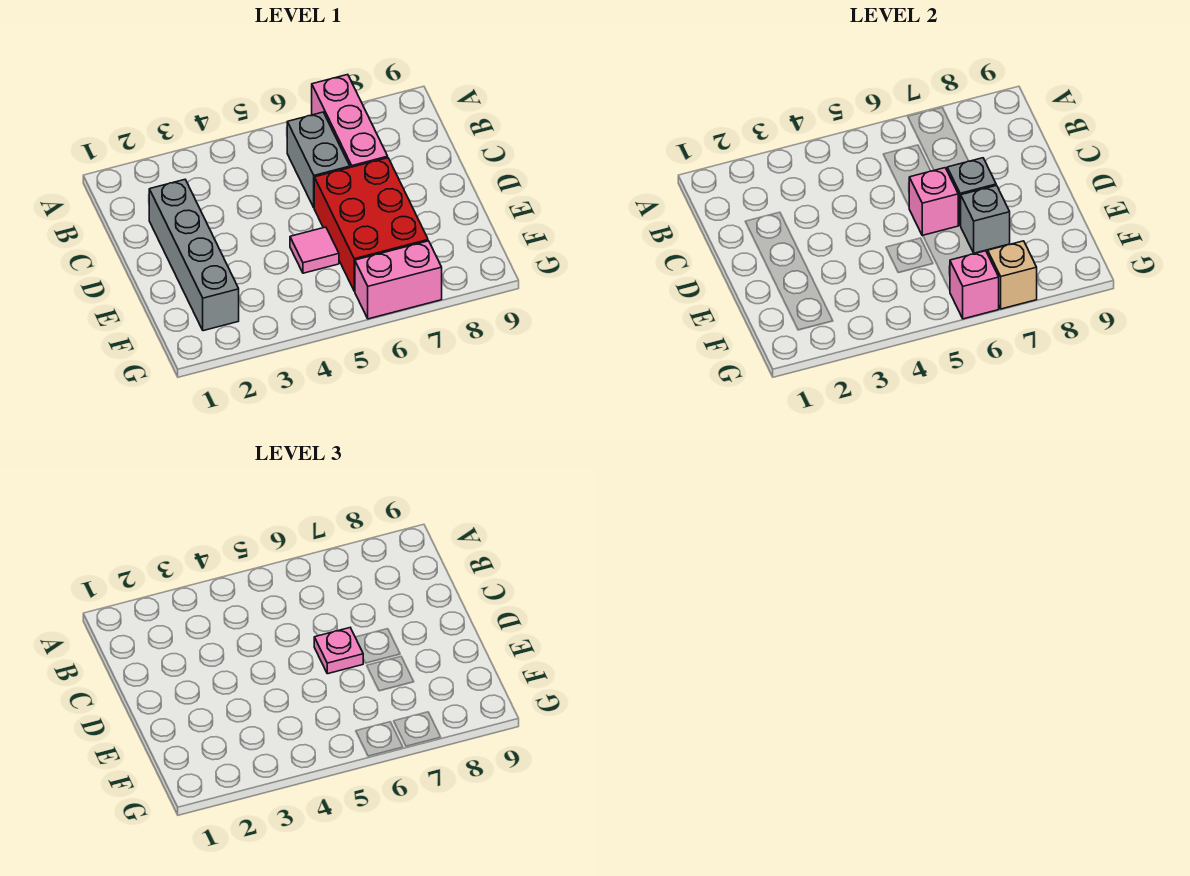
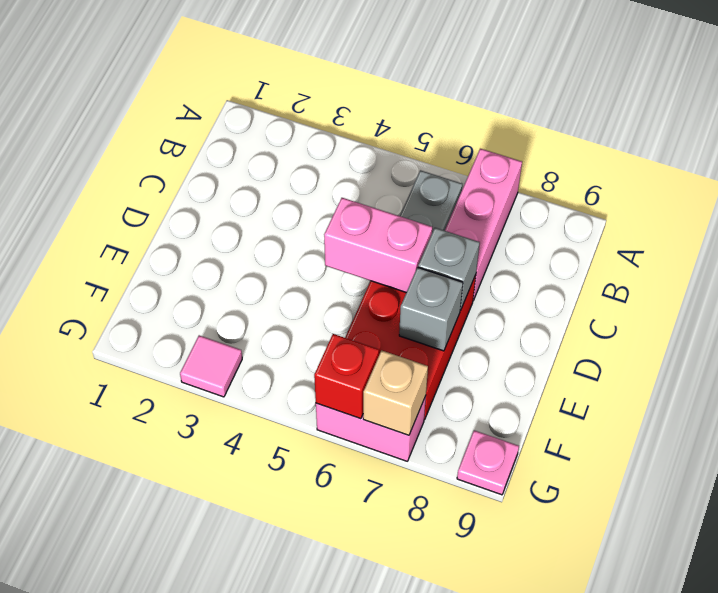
grey 1x4 brick [149,180,239,331] -> none
pink 1x1 brick [909,168,958,236] -> pink 1x2 brick [324,198,432,292]
pink 1x1 plate [314,628,364,674] -> pink 1x1 plate moved to [457,430,519,495]
pink 1x1 tile [290,227,339,273] -> pink 1x1 tile moved to [180,335,242,397]
pink 1x1 brick [950,251,999,319] -> red 1x1 brick [314,334,379,419]

